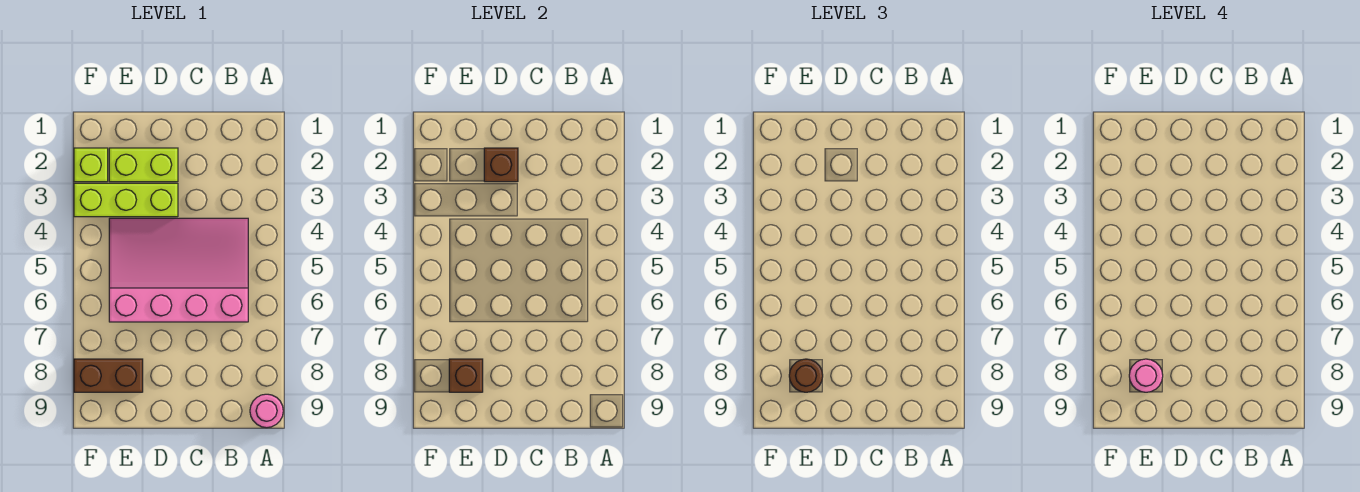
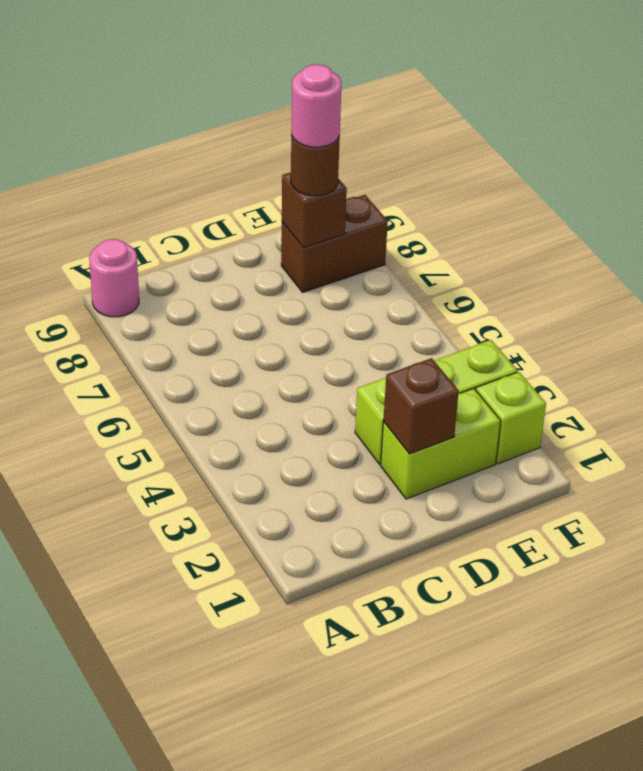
pink 3x4 slope [109,218,248,322] -> none

